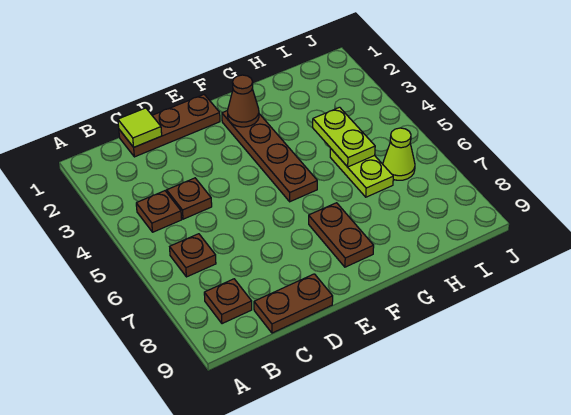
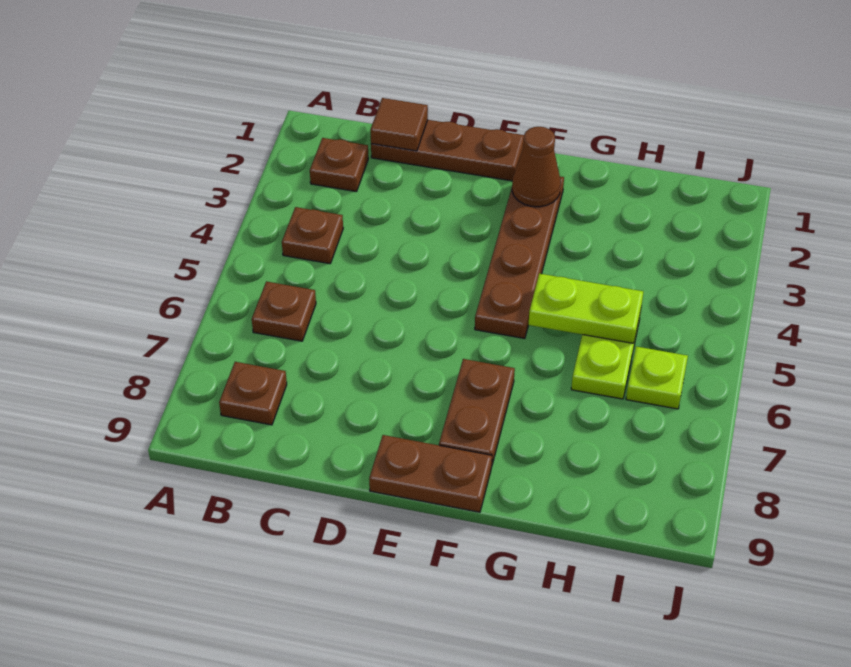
lime 1x1 tile [118,108,162,147] -> brown 1x1 tile [370,98,428,151]
brown 1x1 plate [167,178,212,219] -> brown 1x1 plate moved to [310,138,368,192]
brown 1x2 plate [254,274,333,333] -> brown 1x2 plate moved to [369,435,492,512]
lime 1x2 plate [313,107,375,167] -> lime 1x2 plate turned to [528,273,643,343]
lime 1x1 cone [383,128,415,180] -> lime 1x1 plate [626,346,688,409]

